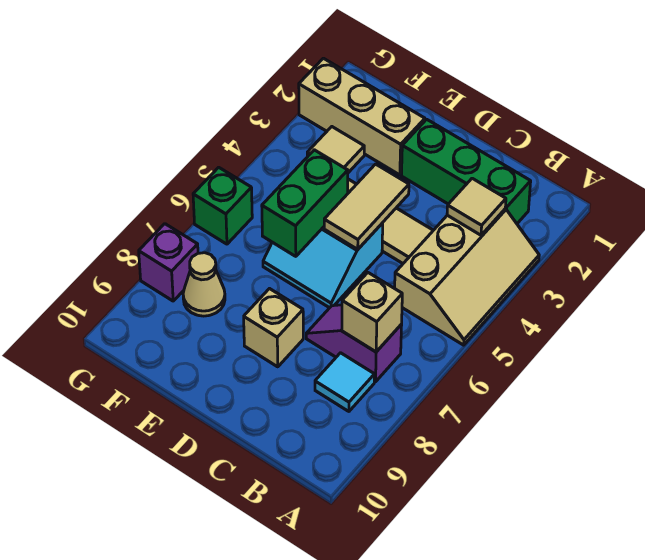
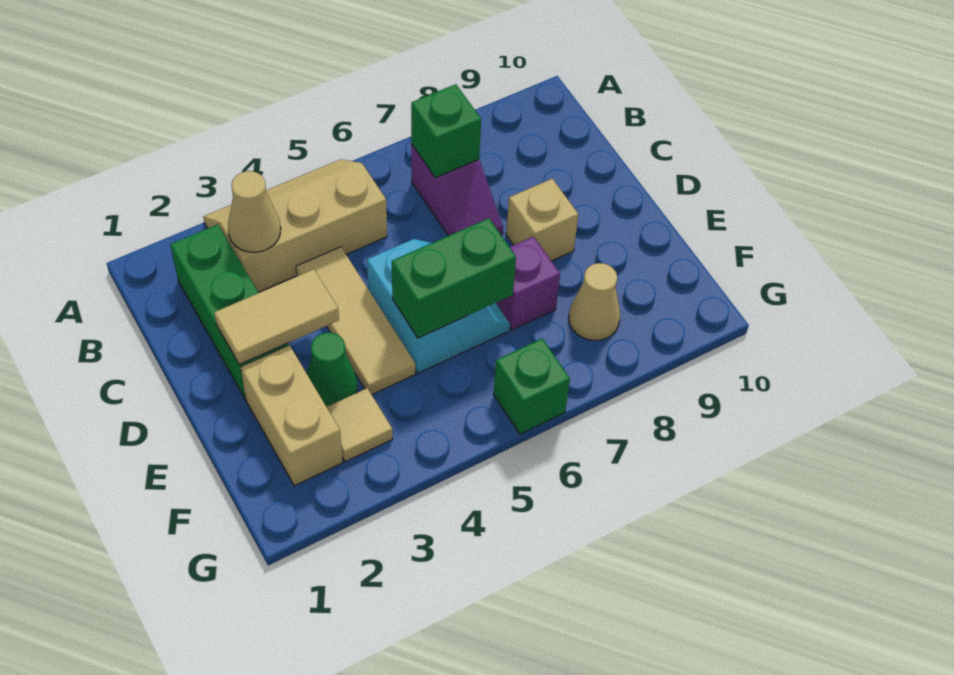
tan 1x1 tile [447,178,506,235] -> tan 1x1 cone [228,171,281,252]
tan 1x1 brick [342,273,402,352] -> green 1x1 brick [411,84,481,178]
cyan 1x1 tile [315,353,374,411] -> none
tan 1x2 tile [324,164,409,249] -> tan 1x2 tile moved to [214,269,339,365]
tan 1x3 brick [299,58,425,175] -> tan 1x2 brick [241,345,343,486]
none -> green 1x1 cone [307,333,357,407]
purple 1x1 brick [139,224,198,301] -> purple 1x1 brick moved to [496,237,560,330]

